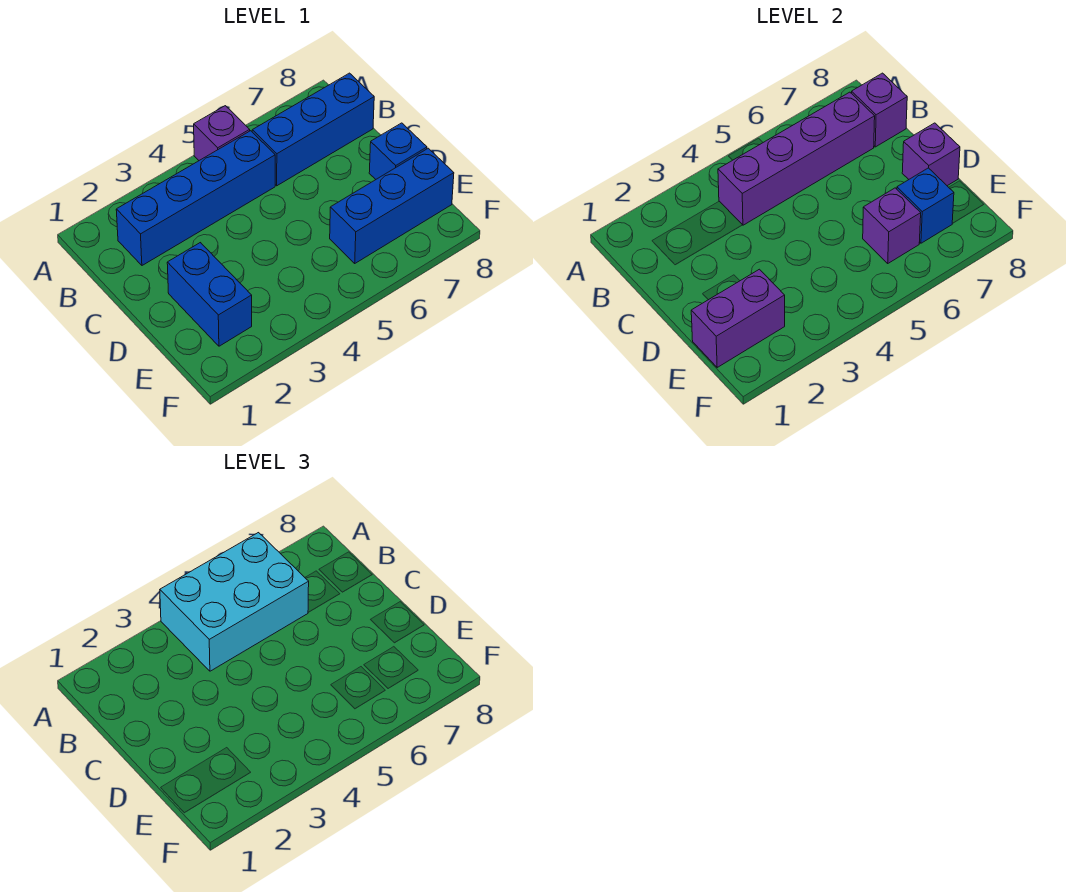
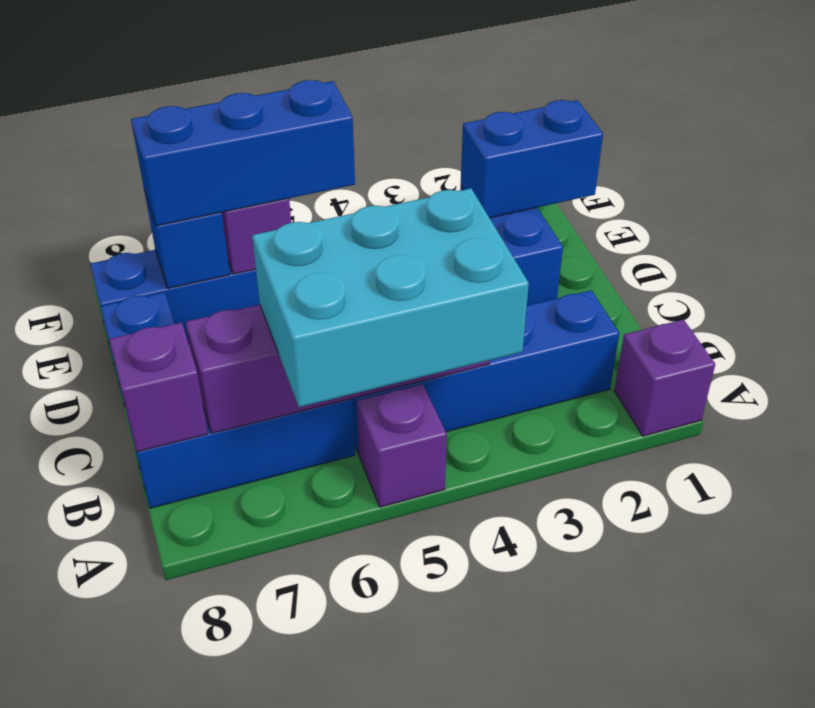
purple 1x1 brick [902,123,960,186] -> purple 1x1 brick moved to [614,320,715,436]
purple 1x2 brick [691,269,785,367] -> blue 1x2 brick [461,100,603,218]
none -> blue 1x3 brick [131,80,355,226]

